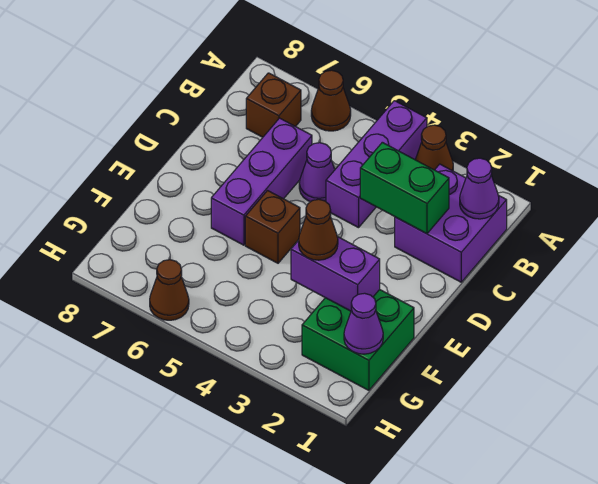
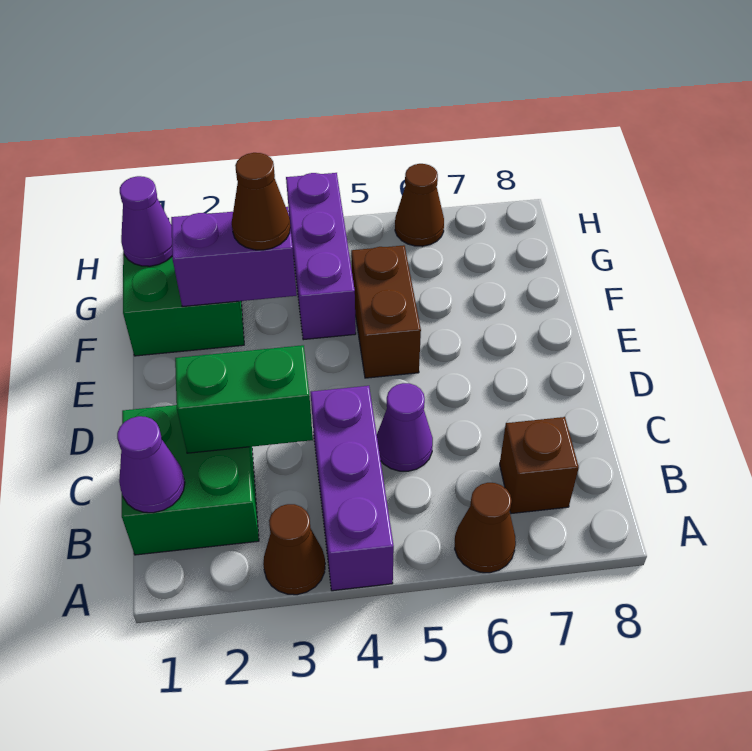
purple 2x2 brick [395,164,507,282] -> green 2x2 brick [122,405,259,555]
purple 1x3 brick [211,118,312,245] -> purple 1x3 brick moved to [286,173,356,340]
brown 1x1 brick [245,191,300,263] -> brown 1x2 brick [351,245,421,378]

